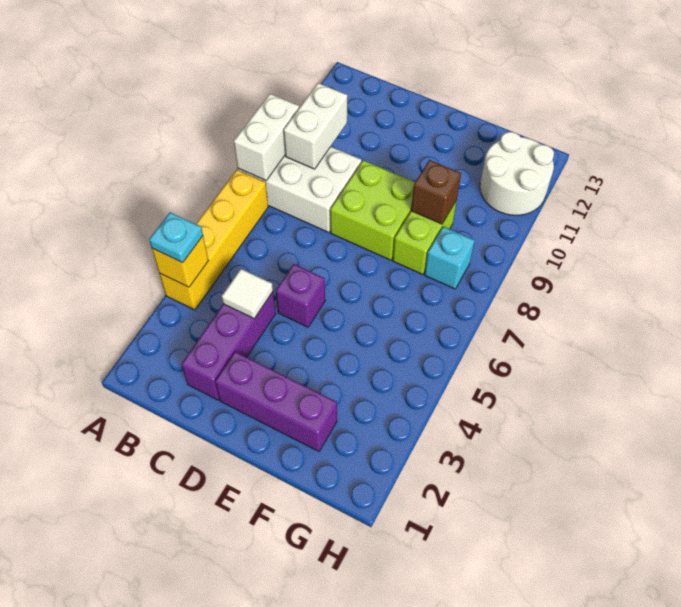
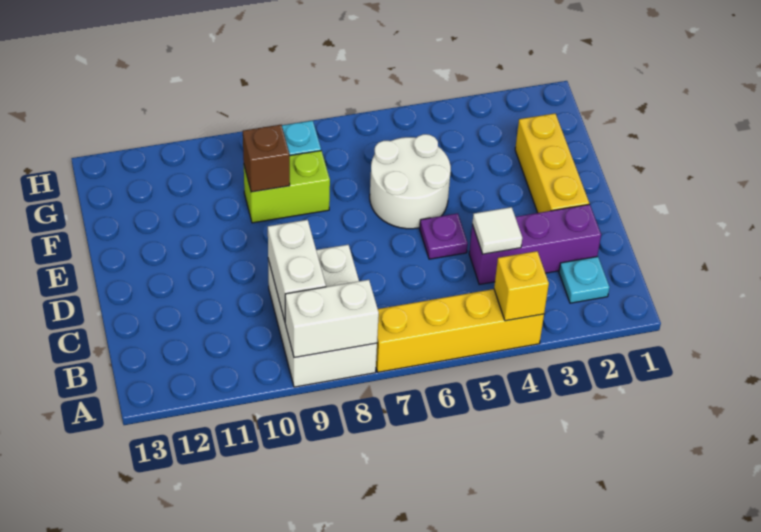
cyan 1x1 plate [149,213,203,263] -> cyan 1x1 plate moved to [559,256,610,303]
white 1x2 brick [284,83,347,169] -> white 1x2 brick turned to [268,220,326,321]
purple 1x3 brick [215,352,337,451] -> yellow 1x3 brick [515,114,589,213]
purple 1x1 brick [276,264,325,327] -> purple 1x1 plate [420,213,468,259]
lime 2x2 brick [330,160,415,260] -> none
white 2x2 round brick [480,132,554,215] -> white 2x2 round brick moved to [370,134,451,229]

